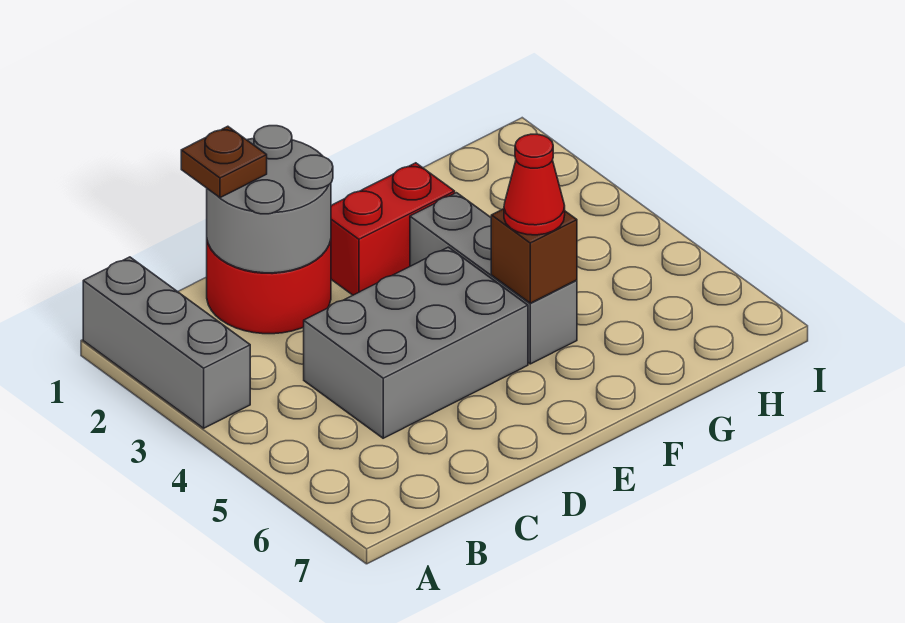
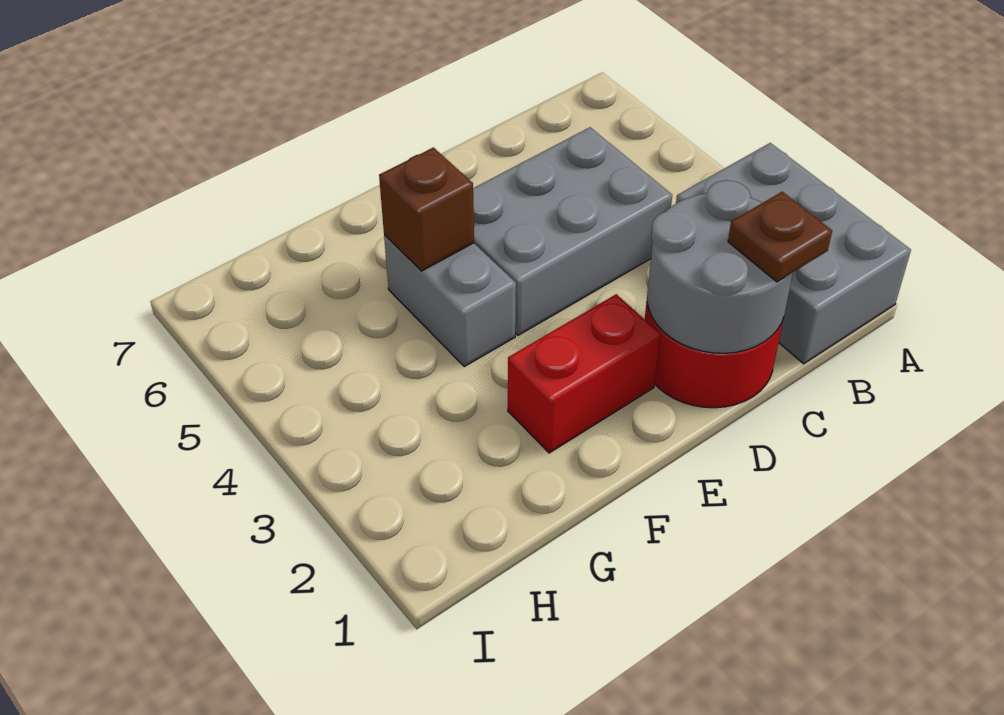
grey 1x3 brick [83,257,250,428] -> grey 2x3 brick [676,143,911,364]
grey 1x3 brick [410,193,577,364] -> grey 1x2 brick [384,235,516,366]
red 1x1 cone [504,134,565,235] -> none

